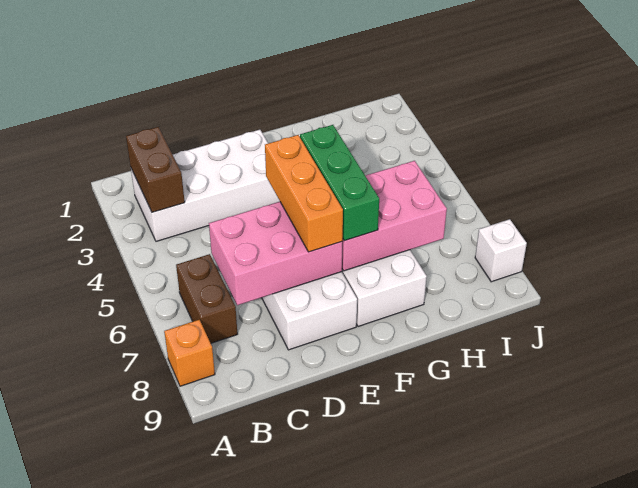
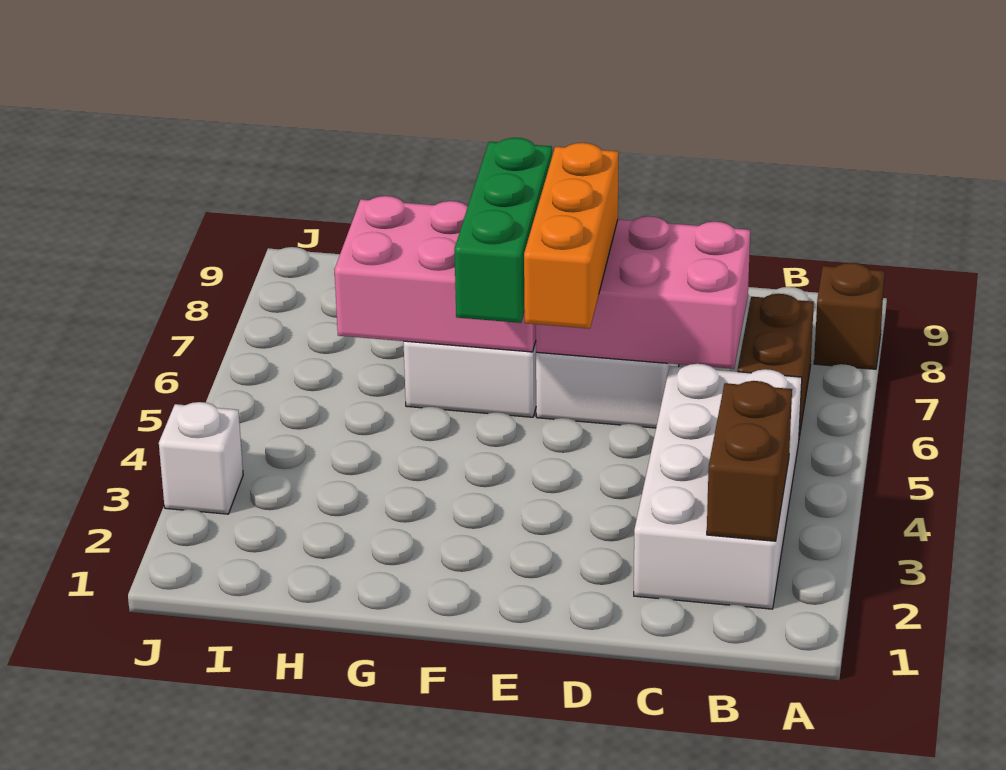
orange 1x1 brick [164,320,215,386] -> brown 1x1 brick [814,263,885,369]
white 2x4 brick [131,130,280,241] -> white 2x4 brick turned to [634,364,802,609]
white 1x1 brick [475,219,527,282] -> white 1x1 brick moved to [159,402,243,514]

